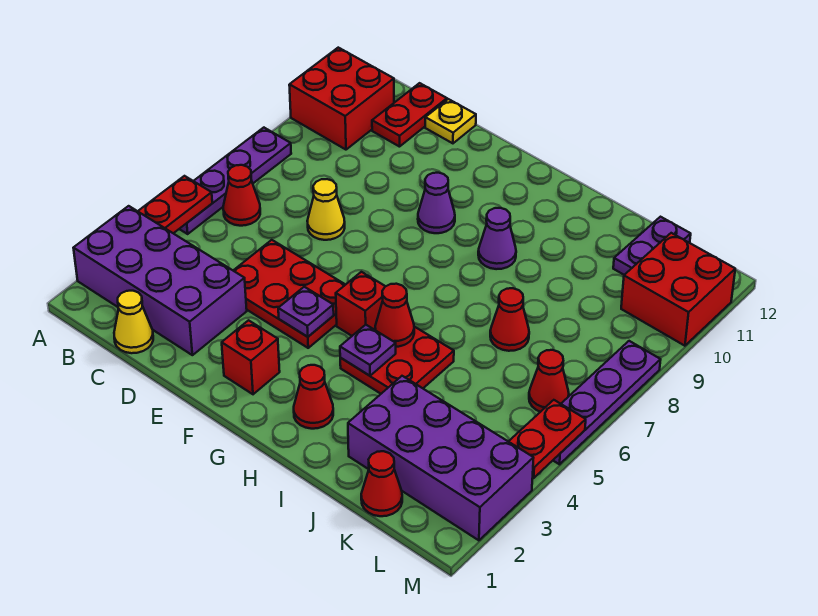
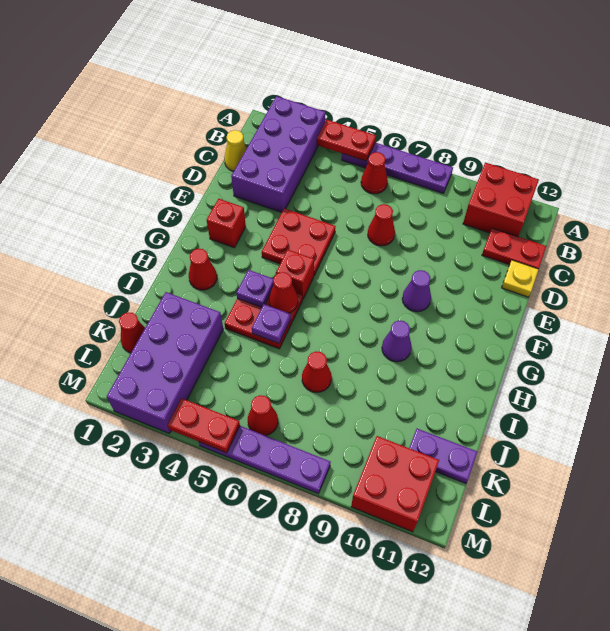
red 2x3 plate [233,240,345,348] -> red 2x2 plate [262,208,336,275]
yellow 1x1 cone [307,179,345,240] -> red 1x1 cone [368,204,395,246]
purple 1x1 plate [278,287,334,337] -> purple 1x1 plate moved to [252,304,291,343]

